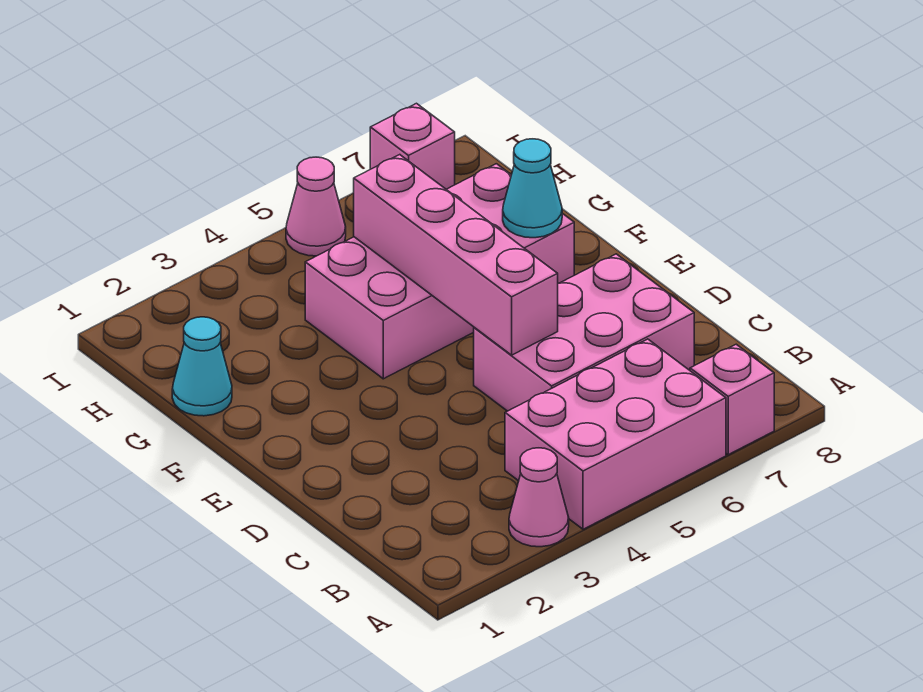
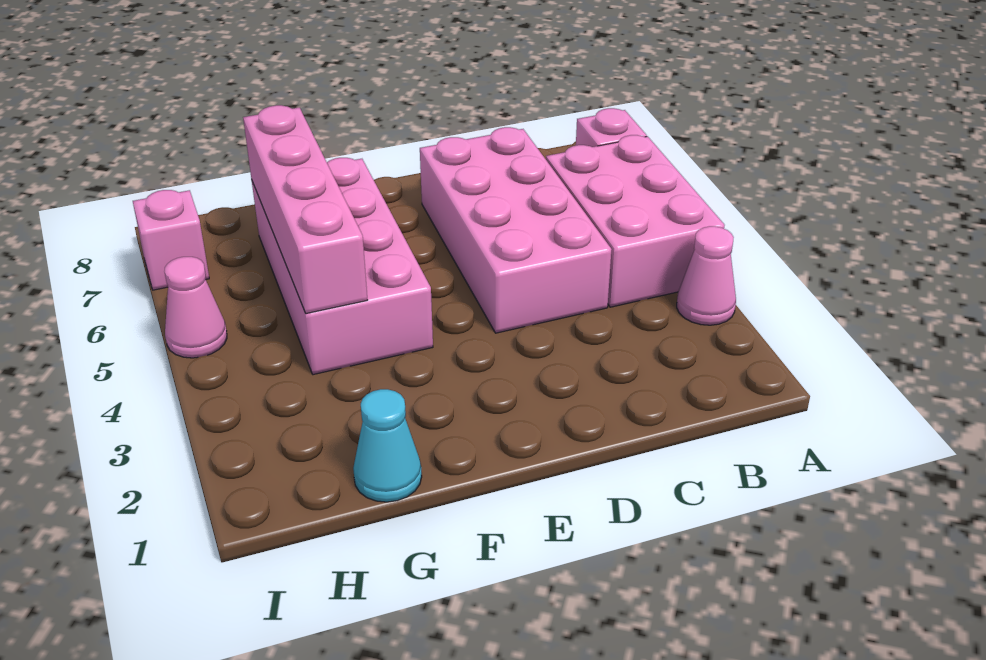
pink 2x3 brick [474,254,694,411] -> pink 2x4 brick [420,127,612,333]
pink 1x4 brick [354,155,558,355] -> pink 1x4 brick turned to [243,105,367,314]
cyan 1x1 cone [503,139,562,238] -> none

